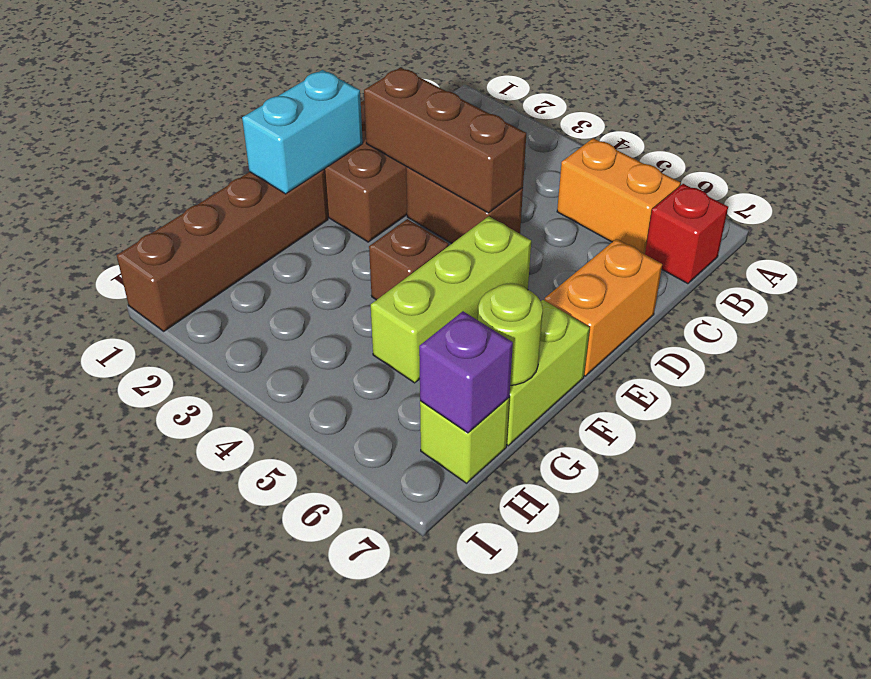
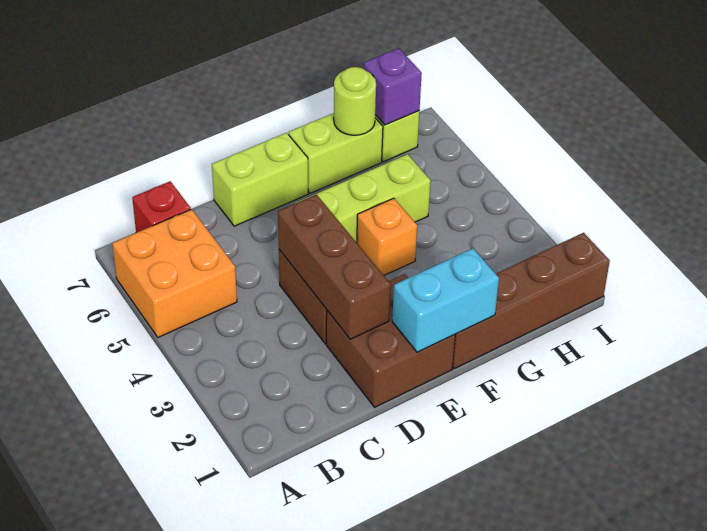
orange 1x2 brick [557,138,681,254] -> orange 2x2 brick [112,209,237,337]
orange 1x2 brick [545,239,662,376] -> lime 1x2 brick [212,133,308,226]
brown 1x1 brick [369,219,448,300] -> orange 1x1 brick [357,198,417,275]

